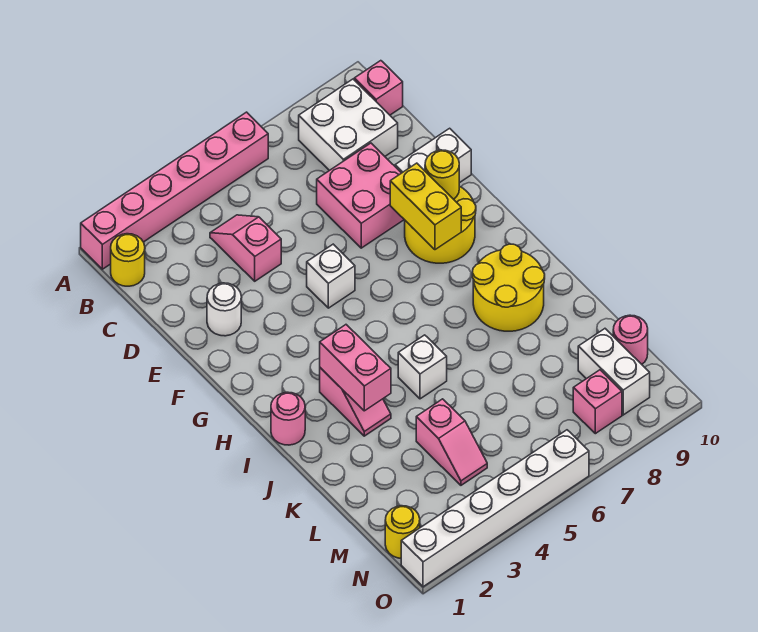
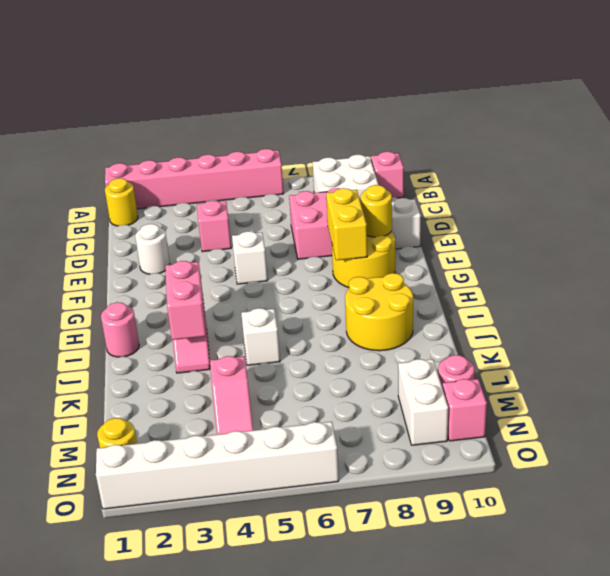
pink 1x1 brick [573,370,622,434] -> pink 1x1 brick moved to [443,379,487,441]

